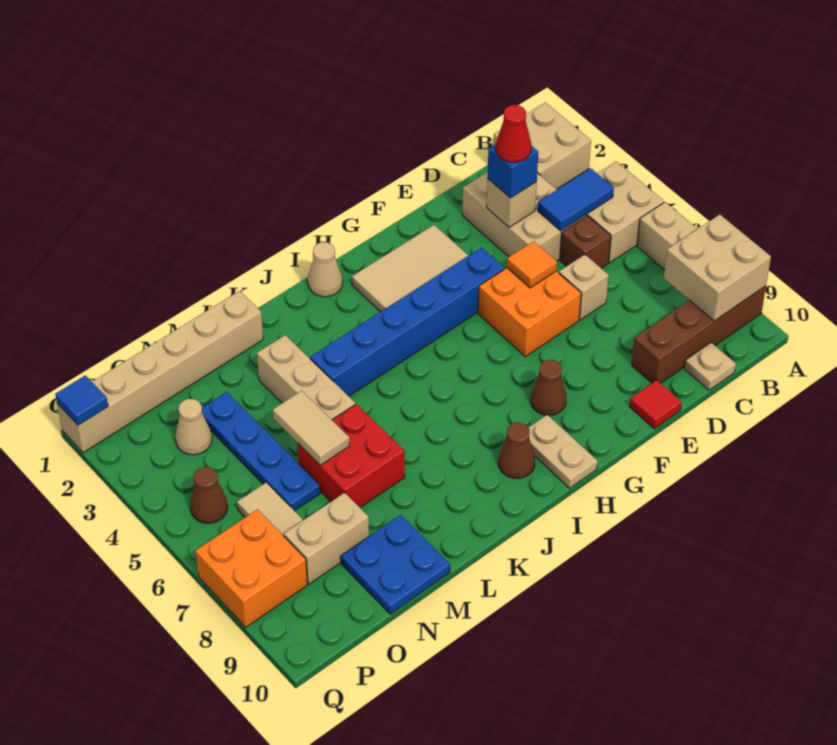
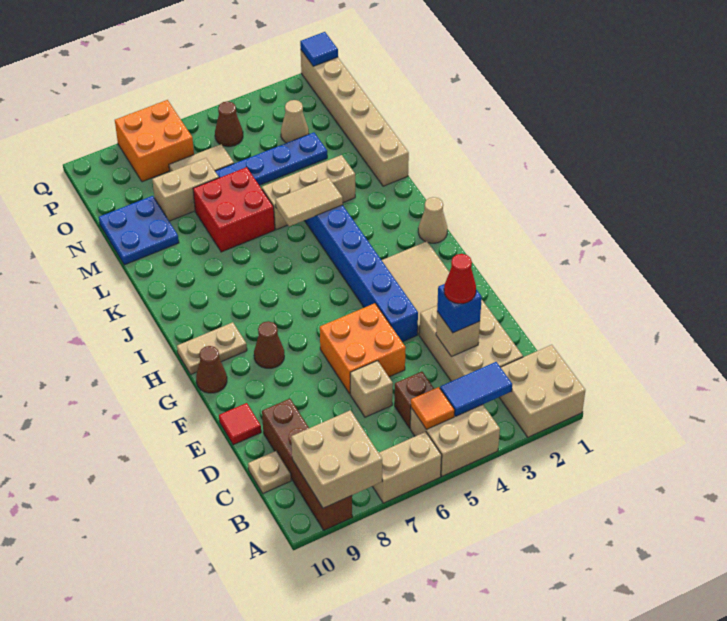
blue 1x2 tile [538,168,614,231] -> blue 1x2 tile turned to [440,362,512,416]
tan 2x3 brick [462,172,586,261] -> tan 2x3 brick turned to [419,300,523,381]
orange 1x1 tile [507,241,557,288] -> orange 1x1 tile moved to [411,387,455,430]
brown 1x1 cone [498,422,535,478] -> brown 1x1 cone moved to [196,346,227,393]
tan 1x2 tile [273,391,349,465] -> tan 1x2 tile moved to [275,178,343,226]
tan 1x2 brick [284,493,369,584] -> tan 1x2 brick turned to [152,158,219,221]

